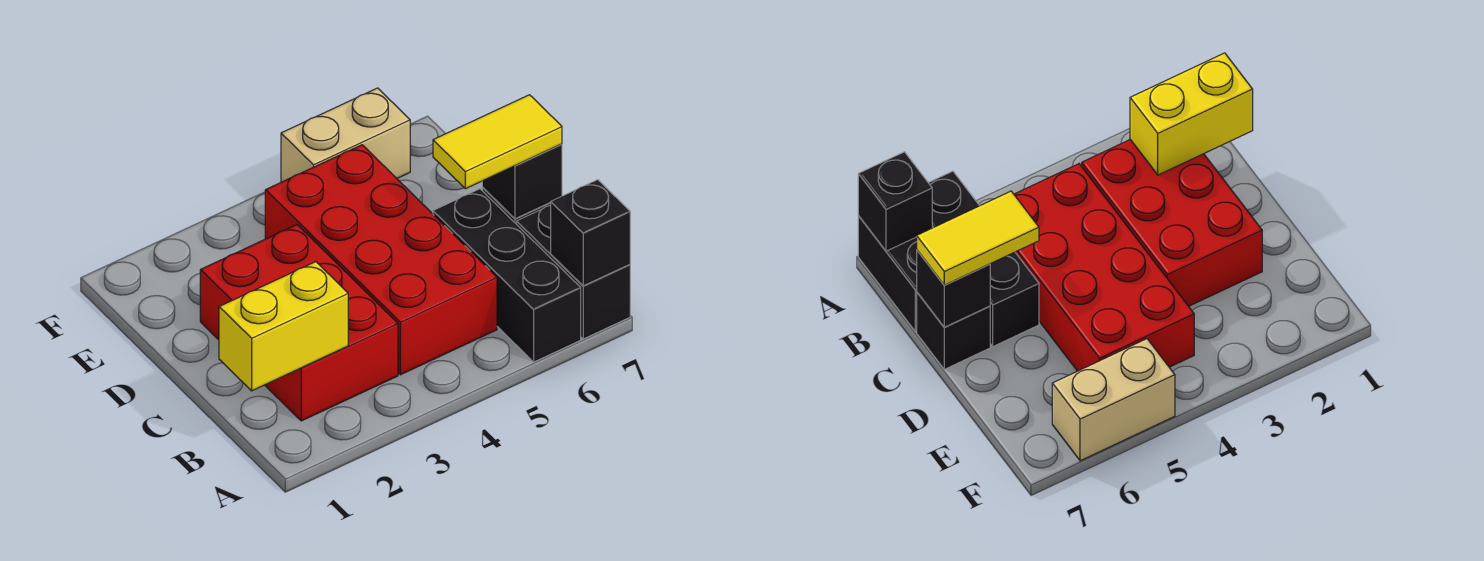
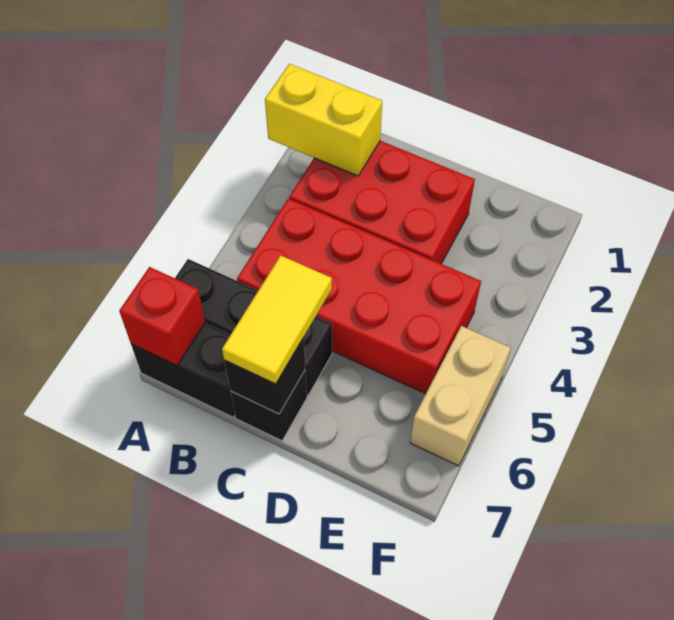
black 1x1 brick [551,180,630,286] -> red 1x1 brick [119,267,205,365]
yellow 1x2 brick [219,262,348,391] -> yellow 1x2 brick turned to [265,64,382,176]

